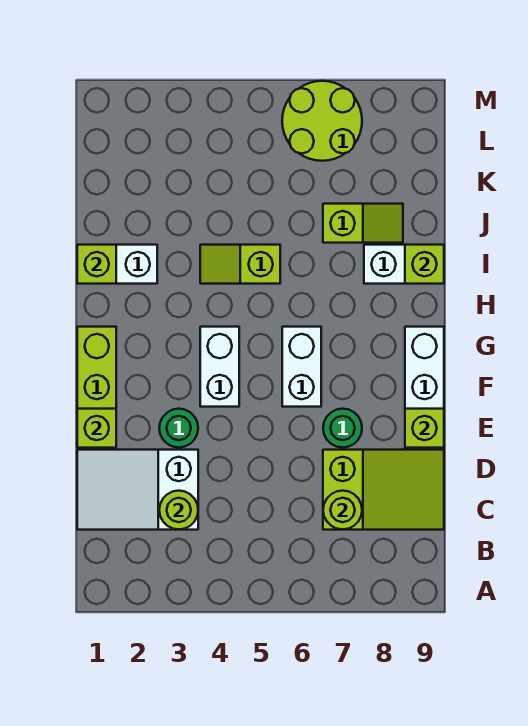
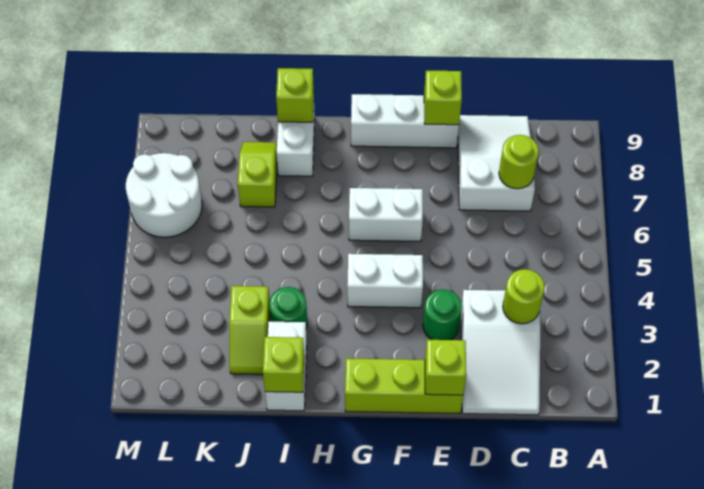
lime 2x3 slope [323,450,444,530] -> white 2x3 slope [458,115,535,211]
green 1x1 round brick [323,409,362,448] -> green 1x1 round brick moved to [269,287,307,328]
lime 1x2 slope [200,245,280,284] -> lime 1x2 slope moved to [229,286,270,374]
lime 2x2 round brick [282,81,362,161] -> white 2x2 round brick [126,153,202,237]

